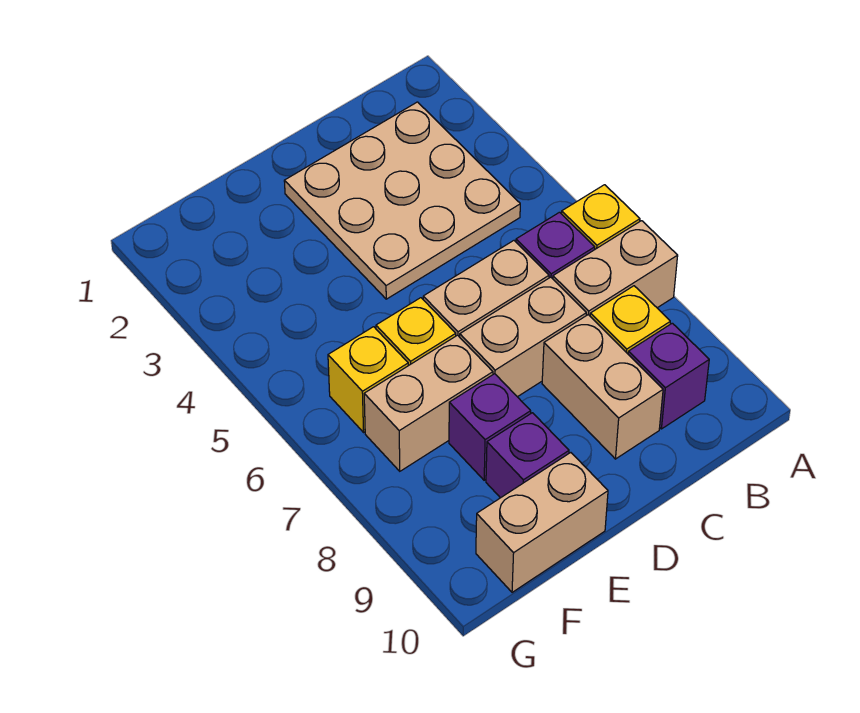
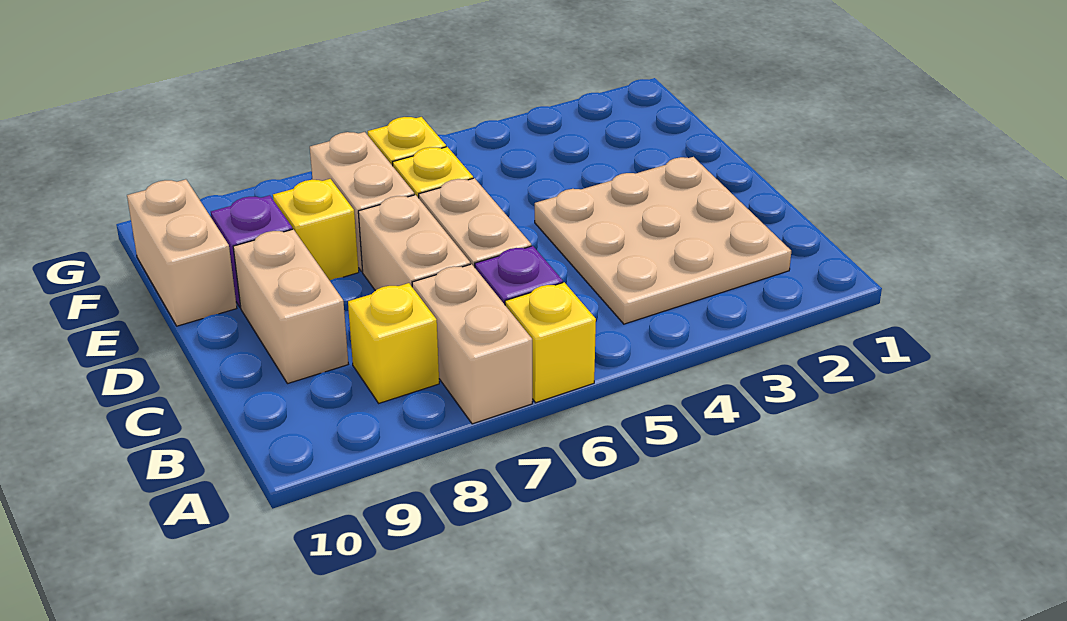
purple 1x1 brick [628,323,709,429] -> none
tan 1x2 brick [542,315,663,459] -> tan 1x2 brick turned to [233,229,348,384]
purple 1x1 brick [449,374,531,480] -> yellow 1x1 brick [273,179,359,281]

